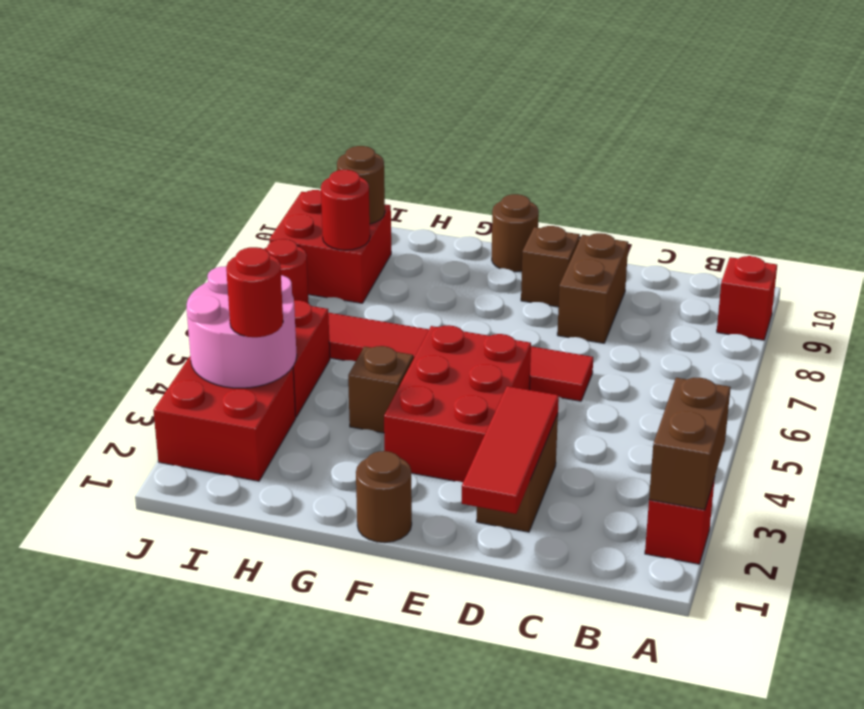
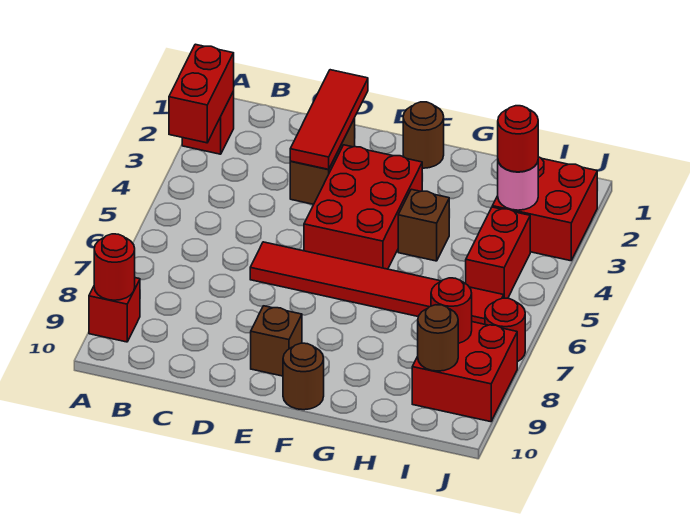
brown 1x2 brick [649,377,731,510] -> red 1x2 brick [169,44,234,143]
none -> red 1x1 round brick [94,234,135,300]
brown 1x2 brick [557,233,628,343] -> none
pink 2x2 round brick [187,266,297,388] -> pink 1x1 round brick [498,162,538,210]

